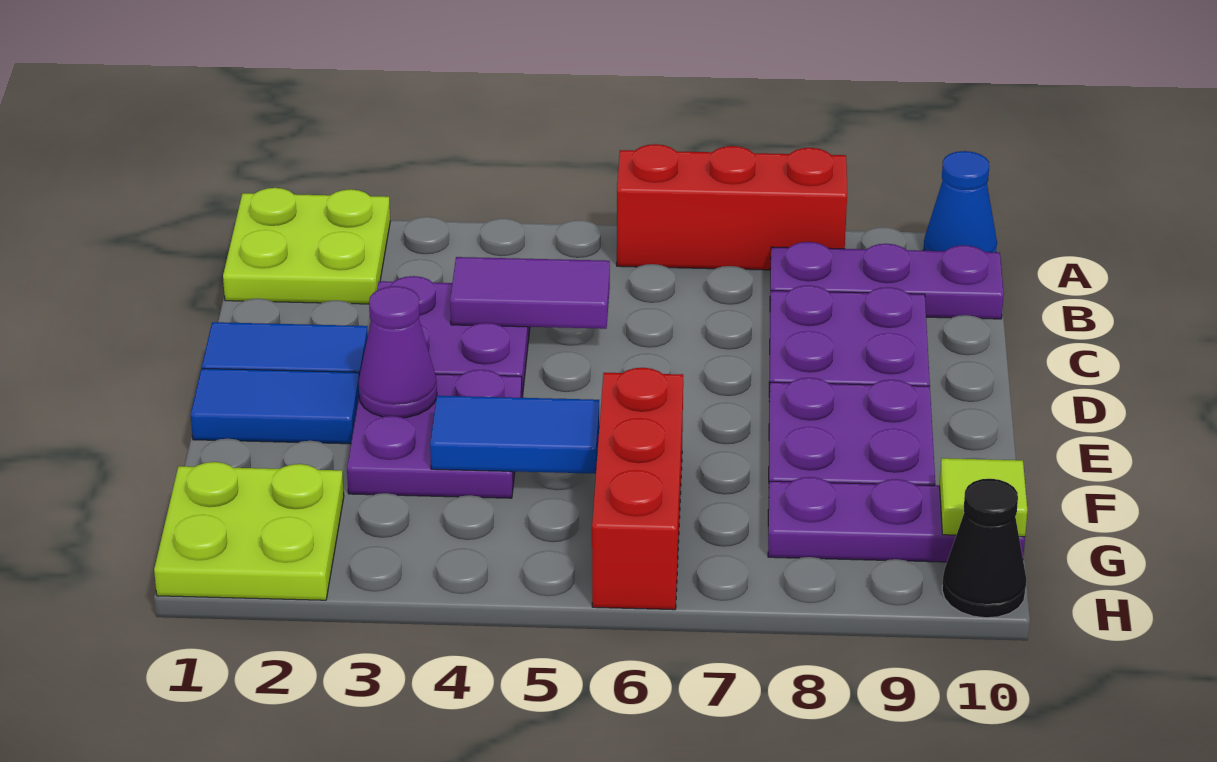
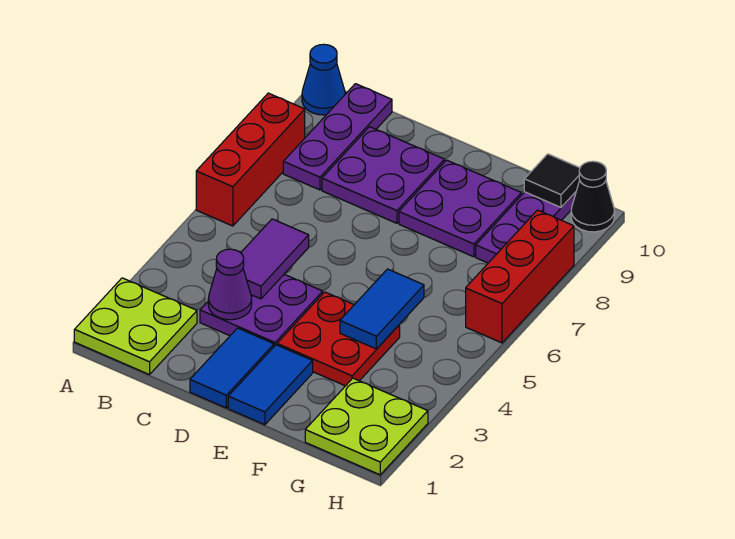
purple 2x2 plate [347,370,522,498] -> red 2x2 plate [277,292,400,386]
purple 1x1 cone [359,286,437,418] -> purple 1x1 cone moved to [208,249,252,320]
red 1x3 brick [592,368,683,610] -> red 1x3 brick turned to [466,210,574,343]
lime 1x1 tile [940,458,1027,537] -> black 1x1 tile [524,154,580,207]

